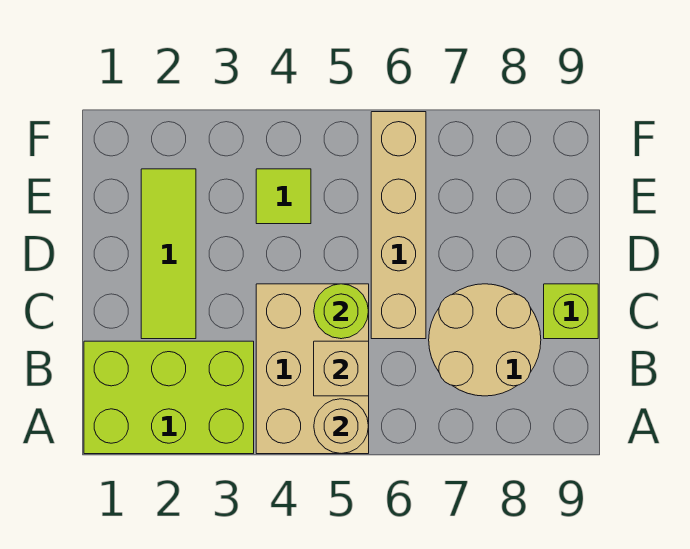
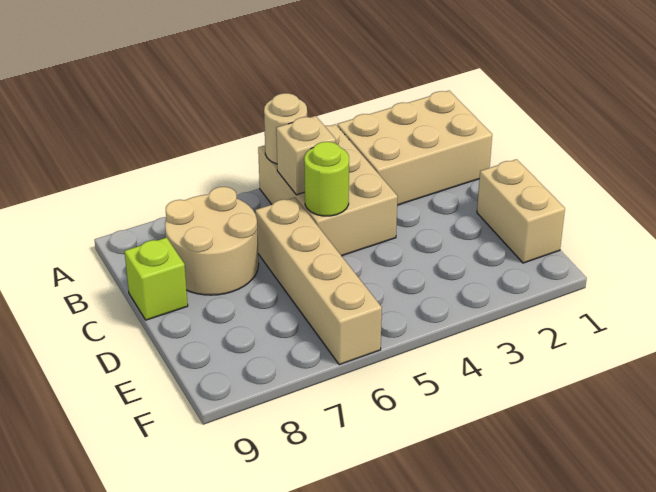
lime 2x3 brick [84,341,254,454] -> tan 2x3 brick [337,91,492,205]
lime 1x3 tile [141,169,196,339] -> none
none -> tan 1x2 brick [477,159,565,263]
lime 1x1 tile [256,169,311,224] -> none

